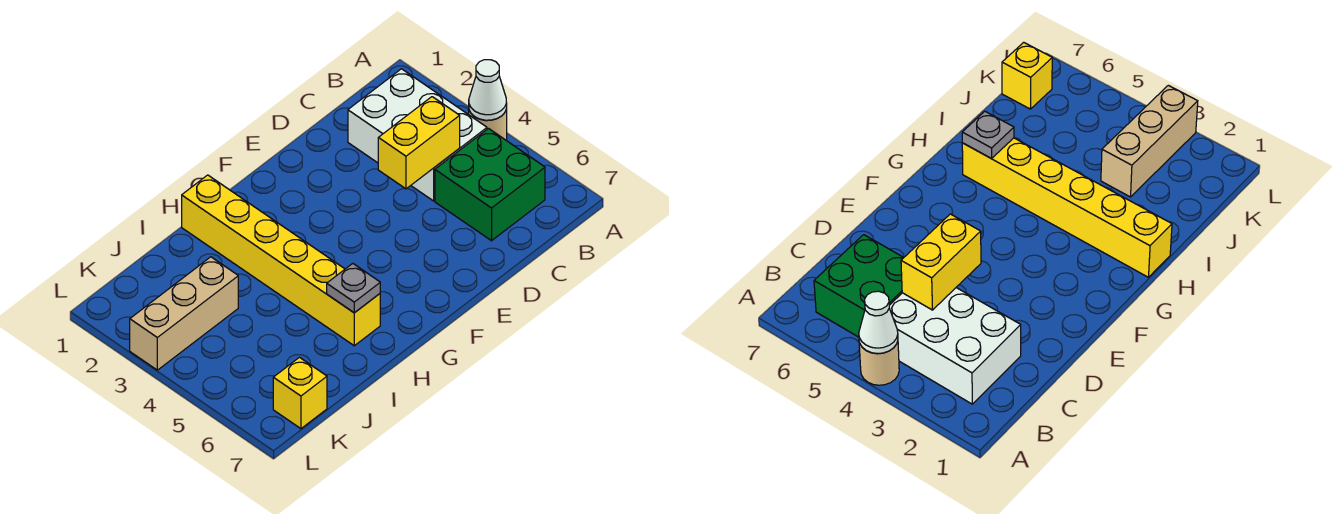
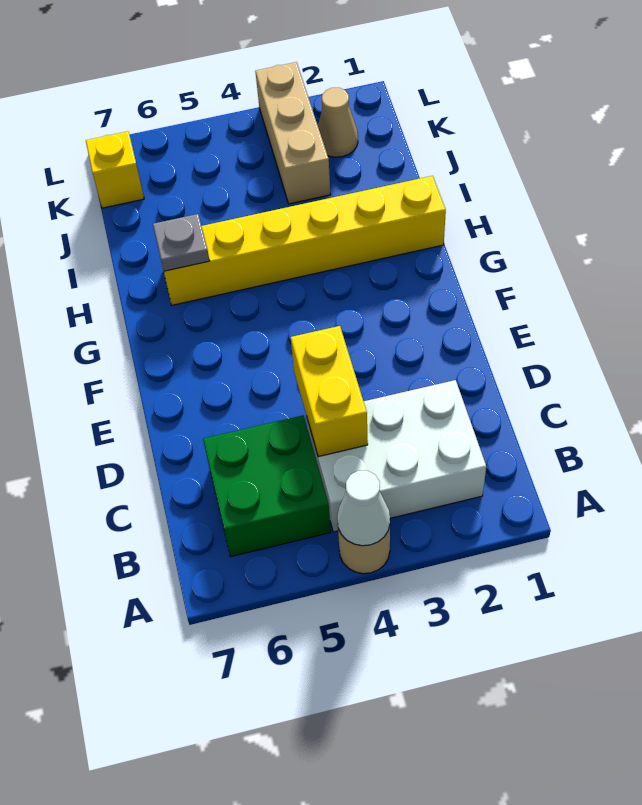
none -> tan 1x1 cone [318,88,358,157]

